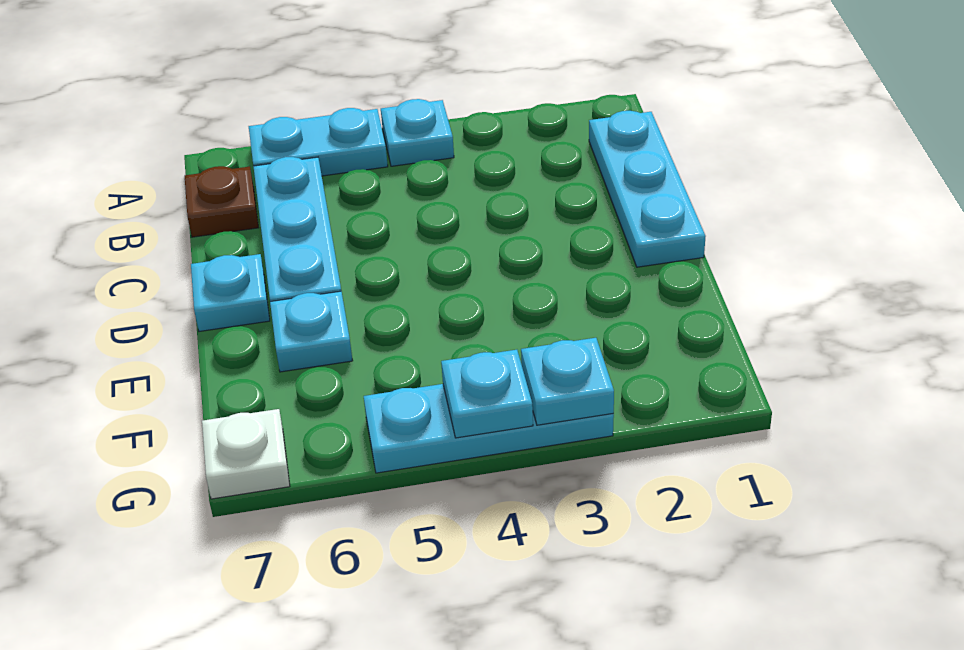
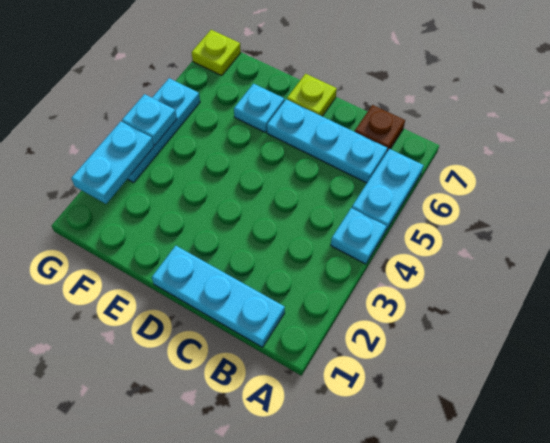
cyan 1x1 plate [191,254,270,331] -> lime 1x1 plate [287,74,337,116]
cyan 1x1 plate [521,338,614,425] -> cyan 1x2 plate [71,121,154,204]
white 1x1 plate [202,409,290,499] -> lime 1x1 plate [191,30,241,76]

